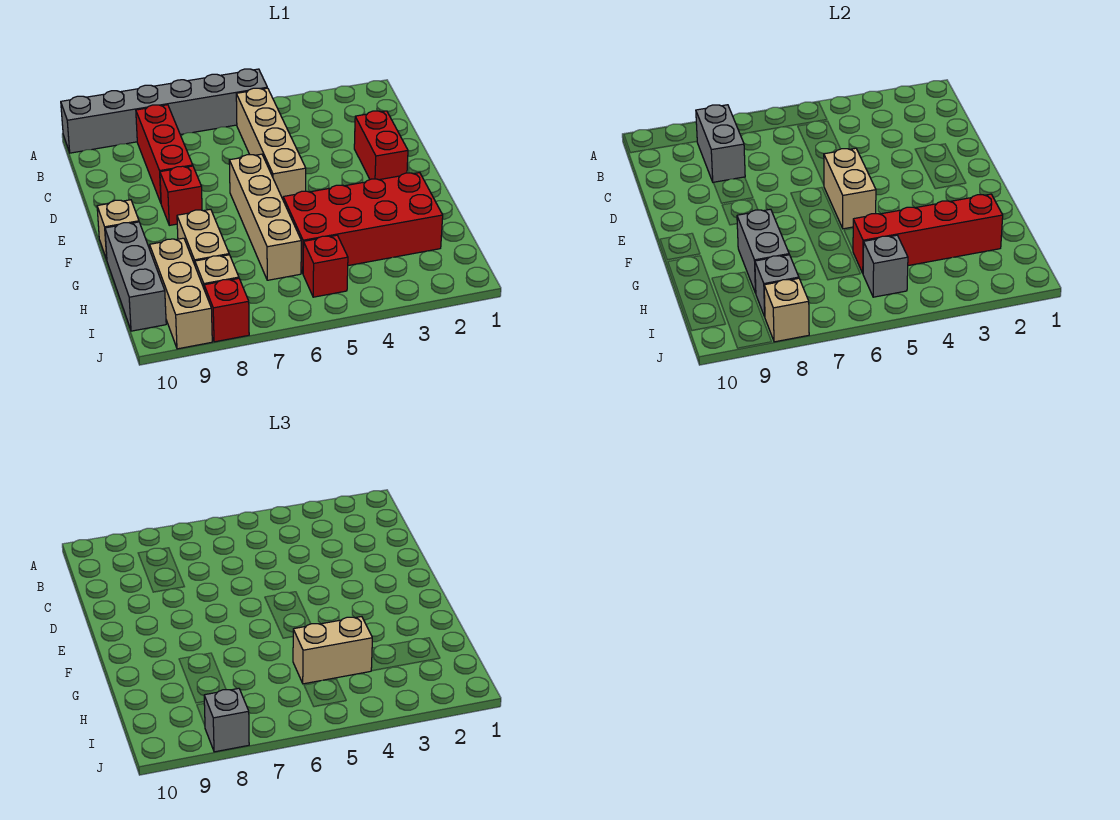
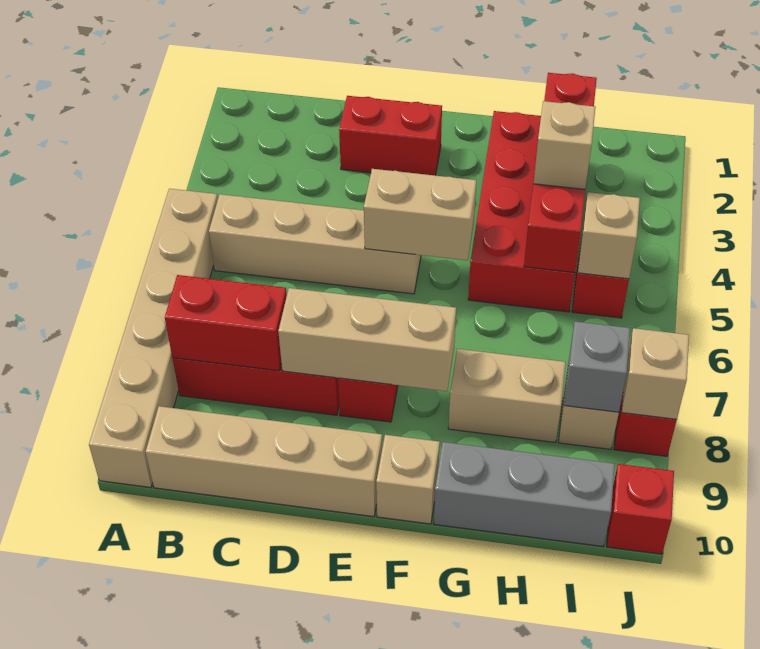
grey 1x6 brick [61,69,267,153] -> tan 1x6 brick [89,189,218,487]
grey 1x2 brick [696,105,745,183] -> red 1x2 brick [165,275,287,371]
tan 1x4 brick [229,154,301,280] -> tan 1x4 brick moved to [146,406,382,517]
grey 1x2 brick [737,209,789,293] -> none
tan 1x2 brick [293,617,372,684] -> tan 1x1 brick [534,101,595,189]
tan 1x3 brick [150,238,212,349] -> tan 1x3 brick moved to [278,288,456,391]
grey 1x1 brick [863,235,908,297] -> tan 1x1 brick [578,192,640,279]
grey 1x1 brick [204,688,249,752] -> none
none -> red 1x1 brick [607,464,674,554]

